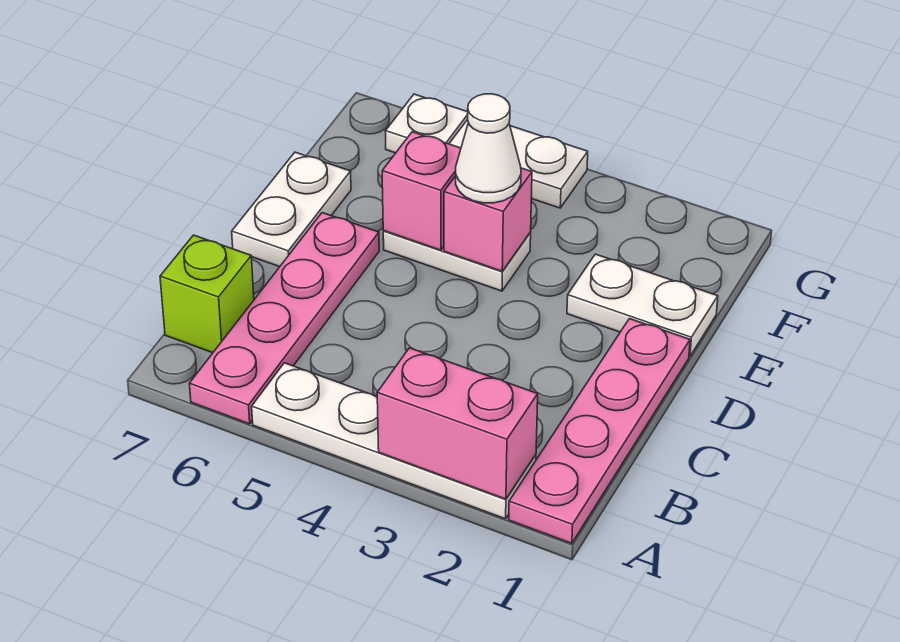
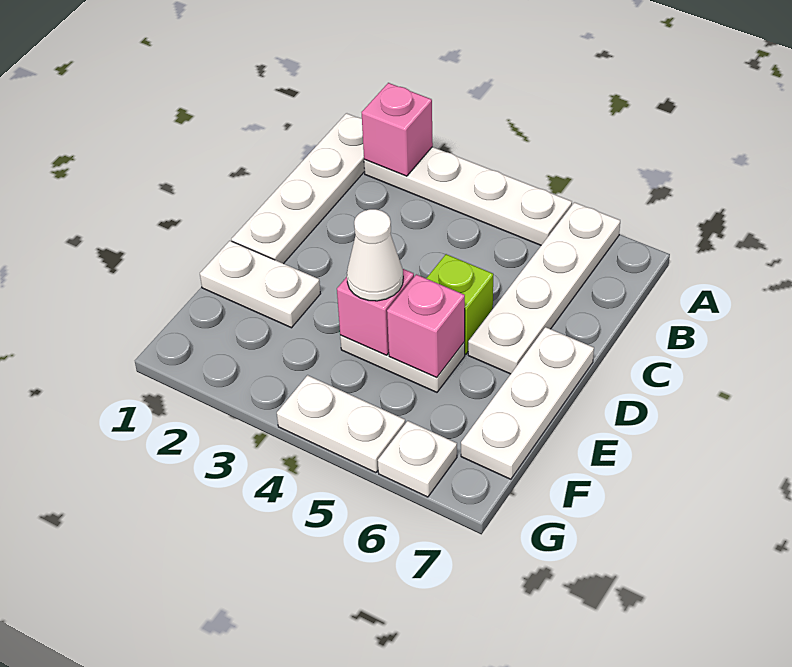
pink 1x4 plate [509,319,690,543] -> white 1x4 plate [231,113,365,264]
pink 1x2 brick [377,348,538,499] -> pink 1x1 brick [362,83,433,176]
pink 1x4 plate [189,213,379,424] -> white 1x4 plate [468,202,620,374]
lime 1x1 brick [160,235,254,353] -> lime 1x1 brick moved to [426,254,493,354]
white 1x2 plate [232,152,351,267] -> white 1x3 plate [461,327,594,479]

